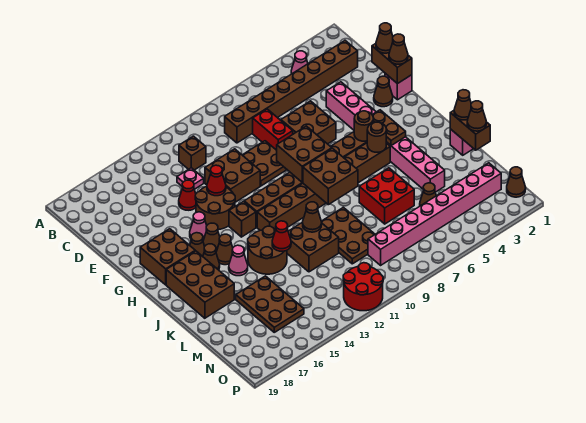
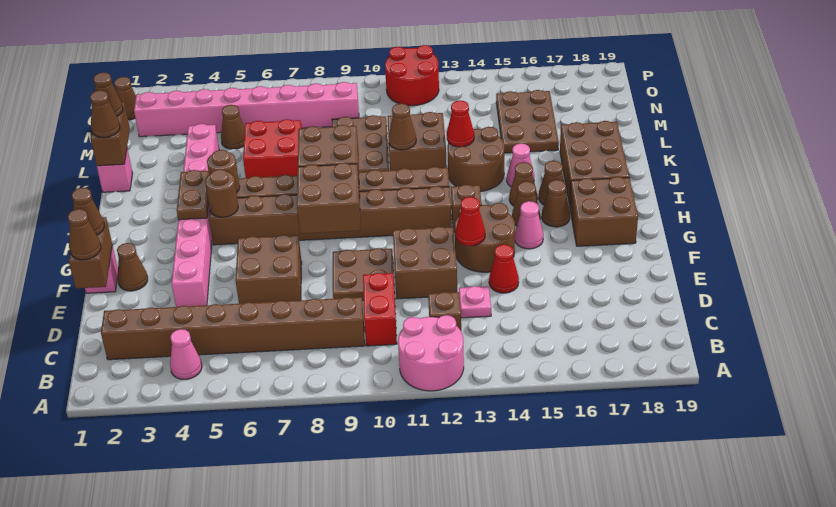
none -> pink 2x2 round brick [398,315,464,391]
red 1x2 brick [253,109,293,150] -> red 1x2 brick moved to [363,273,397,346]

